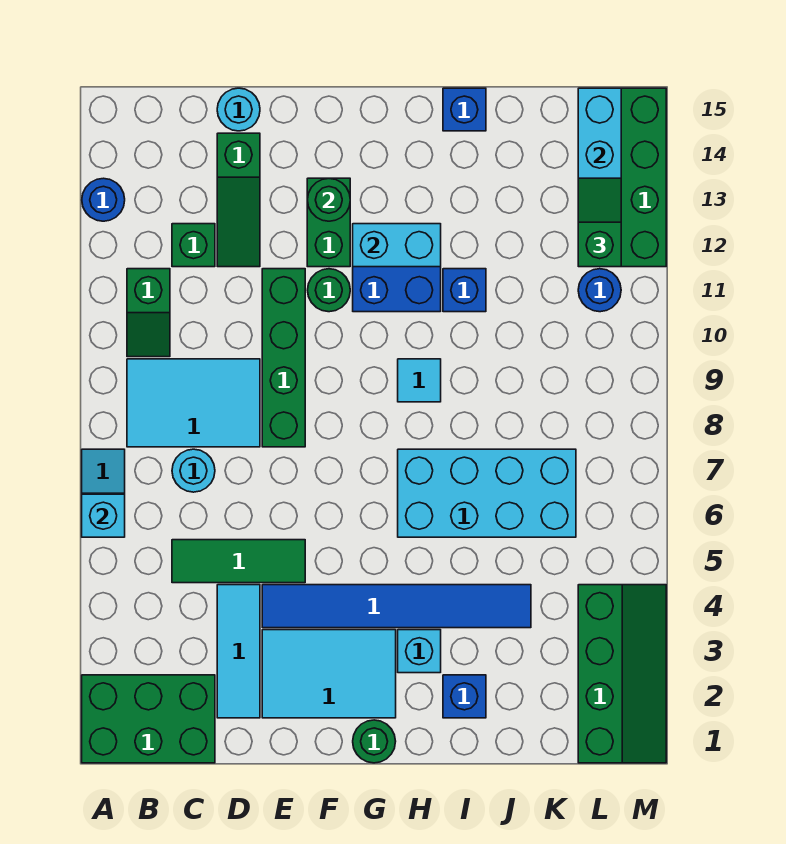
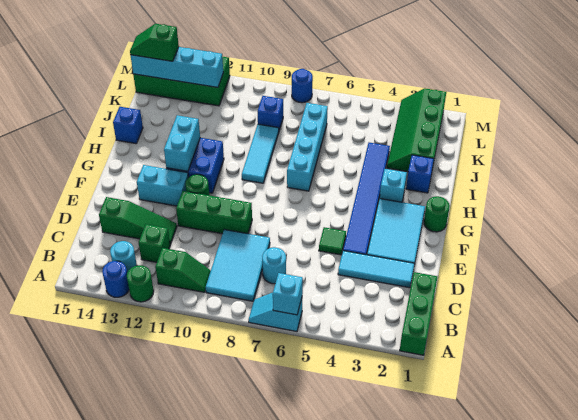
green 2x3 brick [82,675,215,763] -> green 1x3 brick [400,272,437,355]
green 1x3 tile [172,540,305,583] -> green 1x1 tile [319,227,346,255]
cyan 1x1 round brick [217,88,260,131] -> cyan 1x1 round brick moved to [110,241,137,272]
green 1x4 brick [262,269,305,447] -> green 1x3 brick [176,191,252,234]
green 1x2 brick [307,178,350,267] -> cyan 1x2 brick [137,165,188,206]
green 1x1 round brick [307,178,350,221] -> green 1x1 round brick moved to [127,265,154,302]
cyan 2x4 brick [398,449,576,537] -> cyan 1x4 brick [287,103,328,191]
cyan 1x1 tile [398,359,441,402] -> cyan 1x3 tile [242,124,279,183]
blue 1x1 brick [443,269,486,312] -> blue 1x1 brick moved to [257,96,283,130]
green 2x4 slope [578,585,666,763] -> green 2x4 slope turned to [387,88,446,172]
blue 1x1 round brick [578,269,621,312] -> blue 1x1 round brick moved to [292,69,313,103]
green 1x2 slope [578,178,621,267] -> green 1x2 slope moved to [130,24,179,61]

